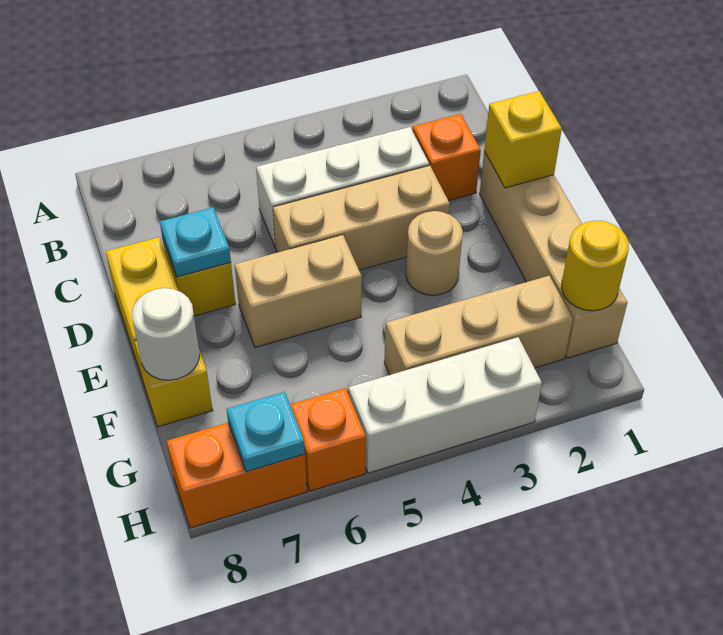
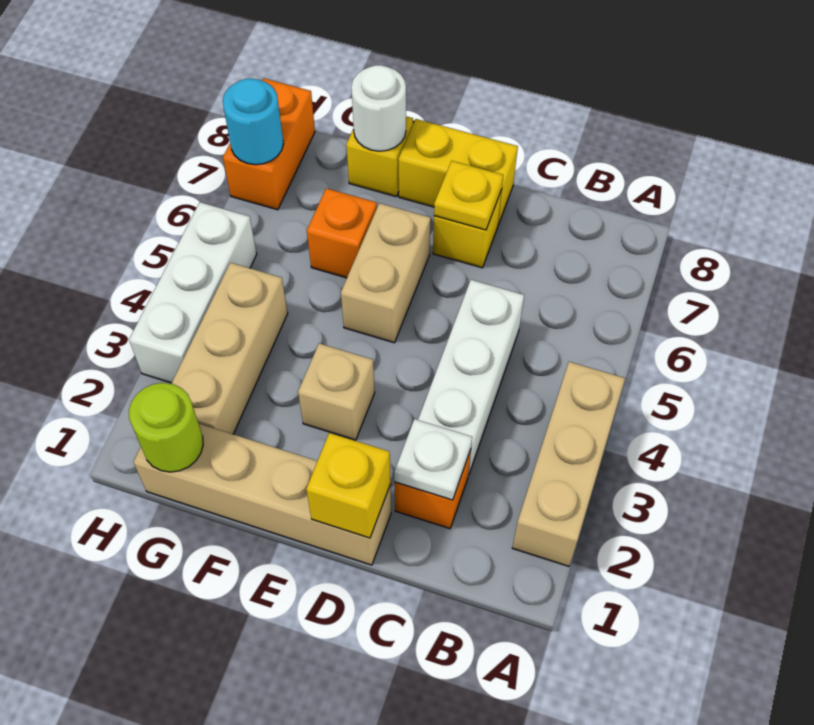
none -> white 1x1 plate [394,419,472,500]
tan 1x3 brick [273,165,450,270] -> tan 1x3 brick moved to [512,362,625,566]
cyan 1x1 plate [160,207,231,277] -> yellow 1x1 plate [434,161,503,230]
tan 1x1 round brick [406,211,463,295] -> tan 1x1 brick [298,343,375,440]
yellow 1x1 round brick [561,221,629,311] -> lime 1x1 round brick [129,383,203,472]
orange 1x1 brick [290,388,366,491] -> orange 1x1 brick moved to [307,188,377,278]
cyan 1x1 plate [227,392,305,472] -> cyan 1x1 round brick [223,79,284,165]

